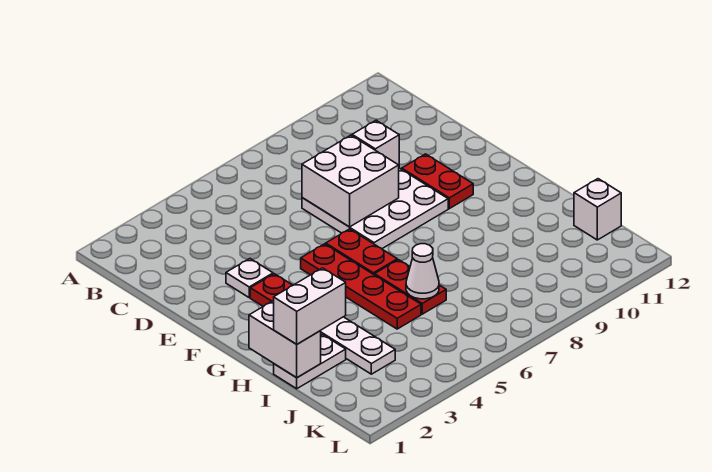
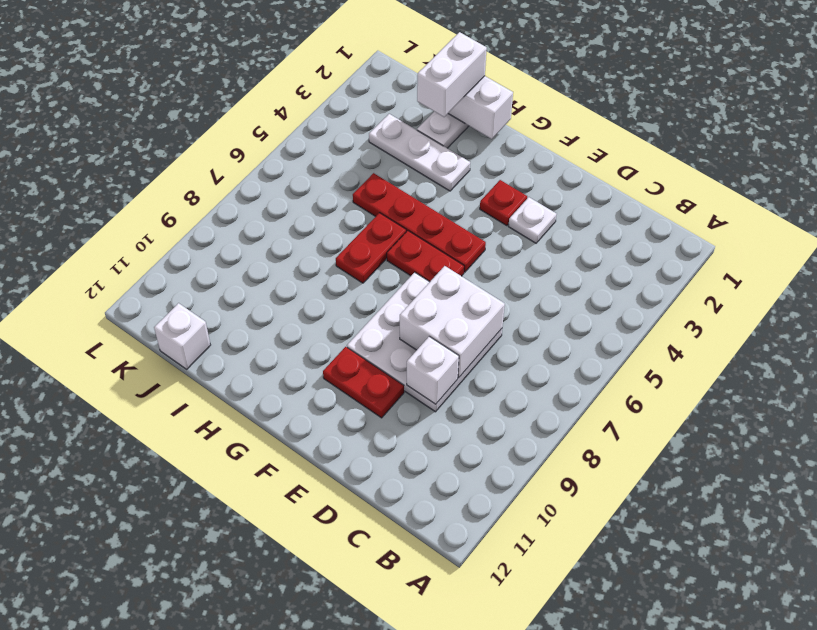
red 1x2 plate [375,260,446,314] -> red 1x2 plate turned to [336,213,406,283]
white 1x1 cone [406,244,439,299] -> none

